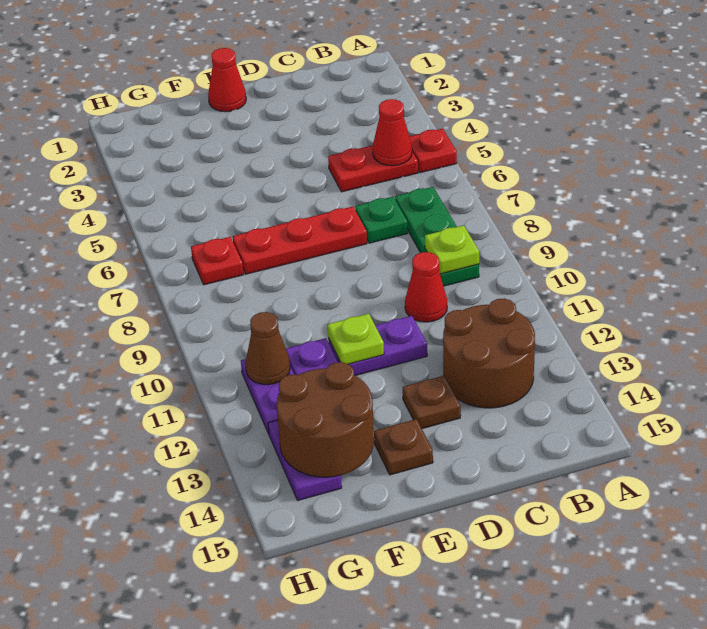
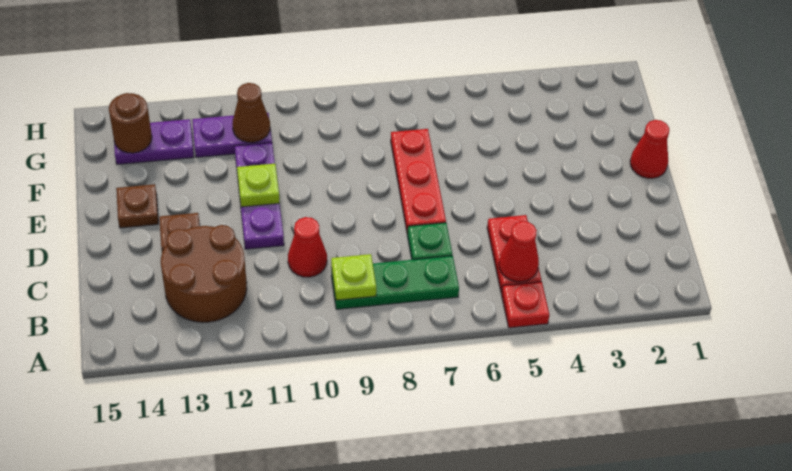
brown 2x2 round brick [277,362,374,477] -> brown 1x1 round brick [109,93,152,153]
red 1x1 plate [191,237,243,285] -> none

